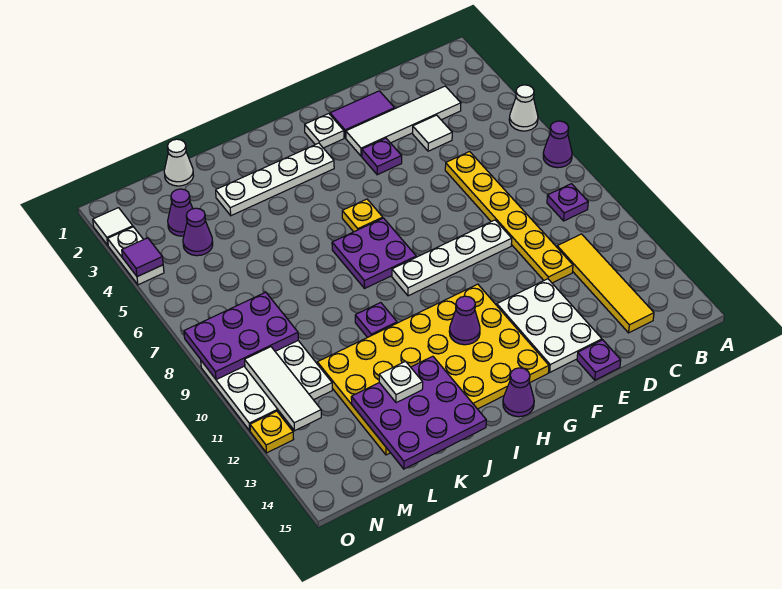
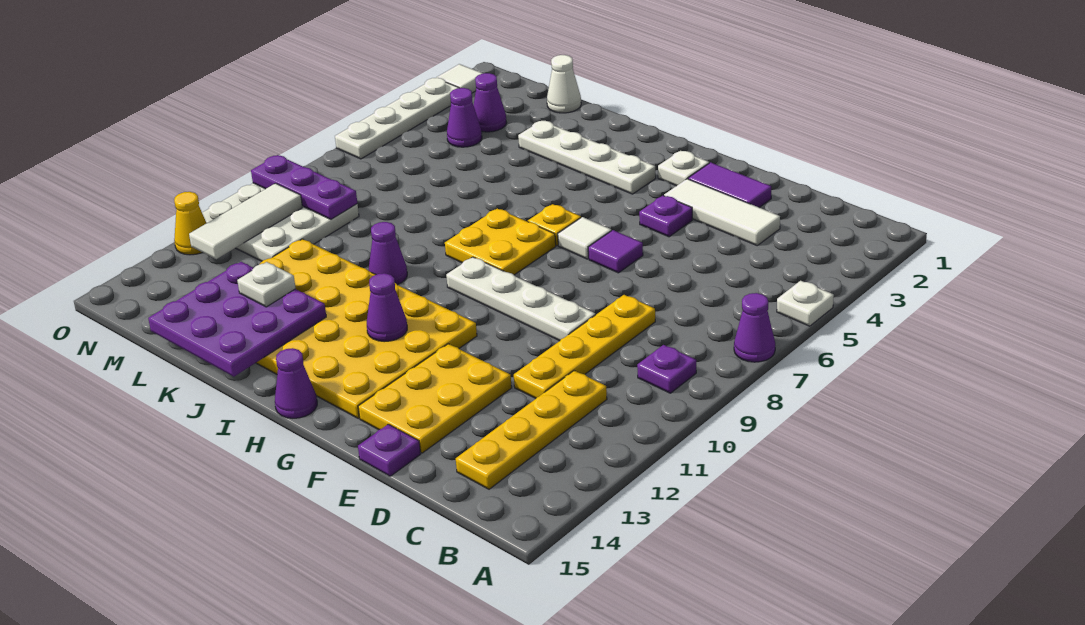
white 1x1 cone [509,85,538,131] -> white 1x1 plate [777,281,834,326]
white 1x4 tile [346,86,461,156] -> white 1x3 tile [664,179,780,245]
yellow 1x4 tile [557,234,654,333] -> yellow 1x4 plate [456,371,607,489]
white 1x1 tile [413,115,452,151] -> white 1x1 tile moved to [558,217,611,259]
yellow 1x6 plate [445,152,573,283] -> yellow 1x4 plate [514,295,655,398]
white 2x3 plate [497,279,602,372] -> yellow 2x3 plate [358,344,512,453]
purple 2x2 plate [332,218,416,288] -> yellow 2x2 plate [445,209,556,275]
purple 1x1 plate [355,303,397,337] -> purple 1x1 cone [369,222,407,285]
purple 2x3 plate [184,292,298,380] -> purple 1x3 plate [251,155,357,219]
white 1x2 plate [108,227,164,285] -> white 1x4 plate [335,78,459,159]
purple 1x1 tile [122,238,163,277] -> purple 1x1 tile moved to [588,230,643,273]
yellow 1x1 plate [250,411,294,453] -> yellow 1x1 cone [174,192,206,255]

